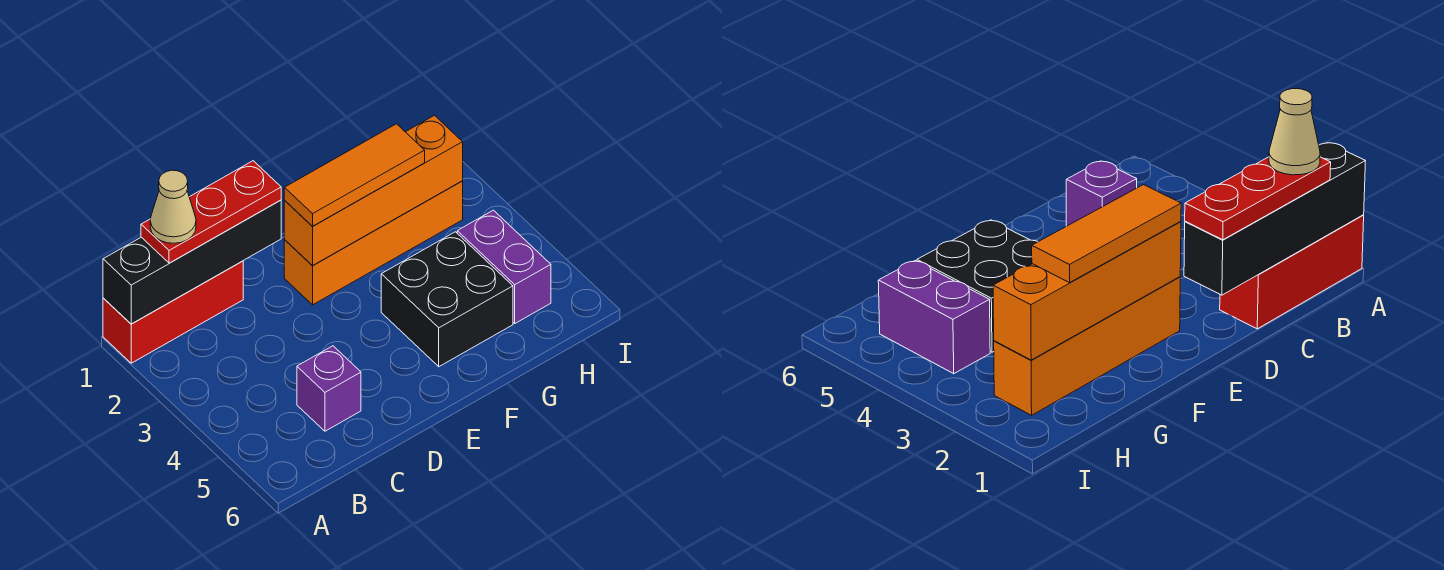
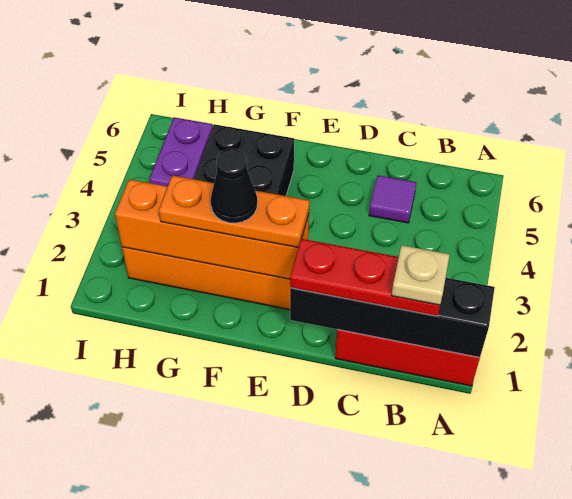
tan 1x1 cone [150,170,196,243] -> tan 1x1 plate [391,245,450,305]
purple 1x1 brick [297,346,361,431] -> purple 1x1 tile [369,175,417,223]
orange 1x3 tile [284,124,425,226] -> orange 1x3 plate [159,175,309,248]
none -> black 1x1 cone [211,149,257,223]

